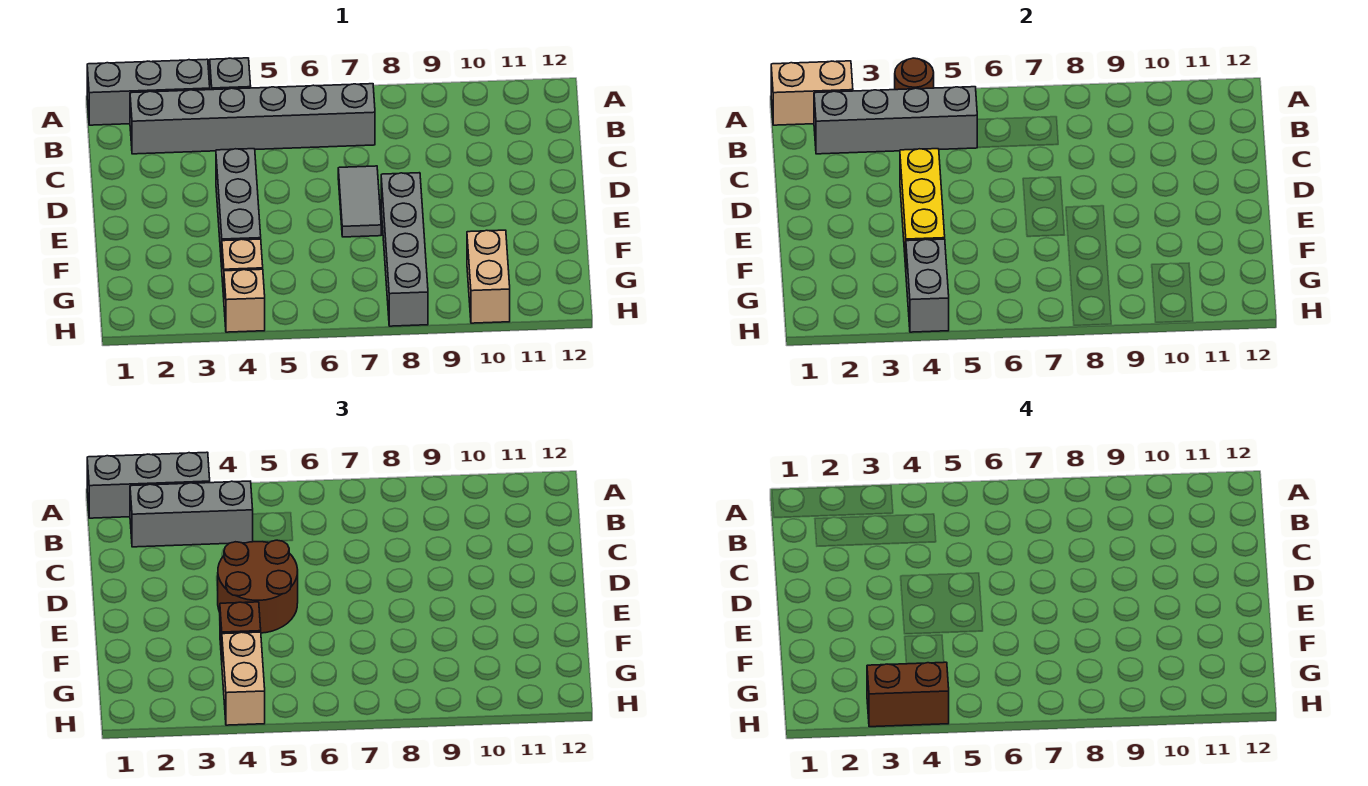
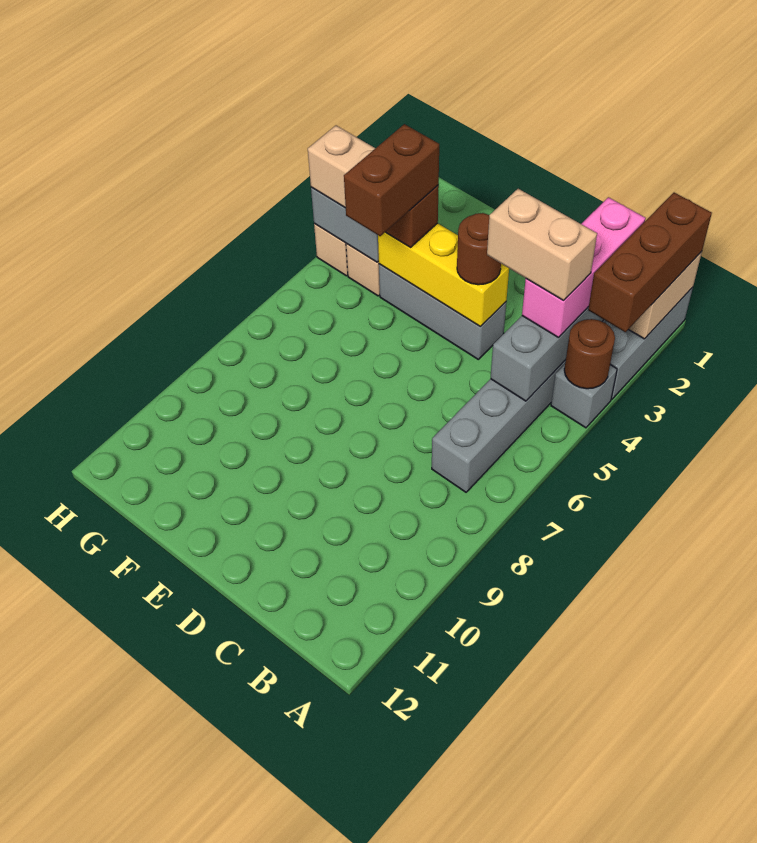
grey 1x3 brick [87,452,210,518] -> brown 1x3 brick [588,193,712,332]
grey 1x3 brick [130,481,253,547] -> pink 1x3 brick [522,197,646,338]
brown 2x2 round brick [218,540,298,633] -> brown 1x1 round brick [457,213,501,285]
grey 1x2 tile [338,166,381,237] -> none
grey 1x4 brick [381,173,428,326] -> none
tan 1x2 brick [467,230,510,323] -> tan 1x2 brick moved to [487,189,597,300]
brown 1x2 brick [867,662,949,727] -> brown 1x2 brick moved to [344,124,439,236]

